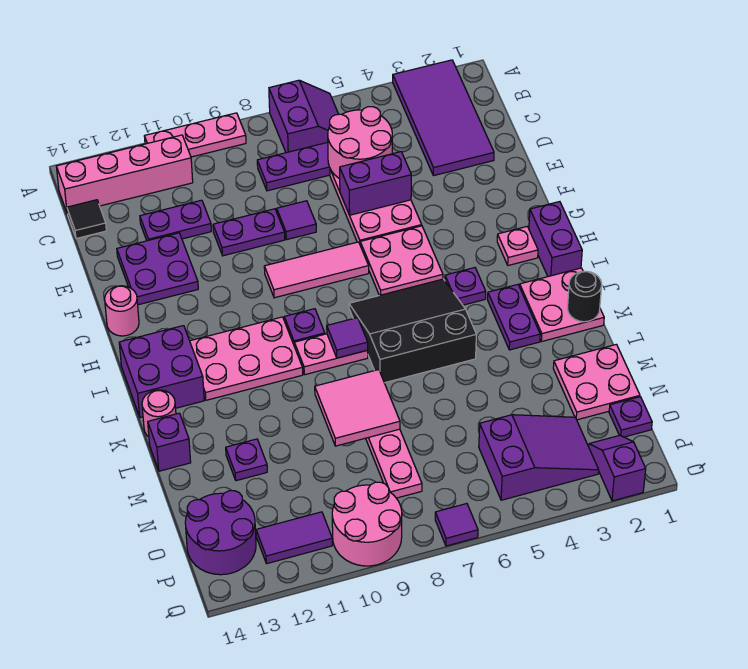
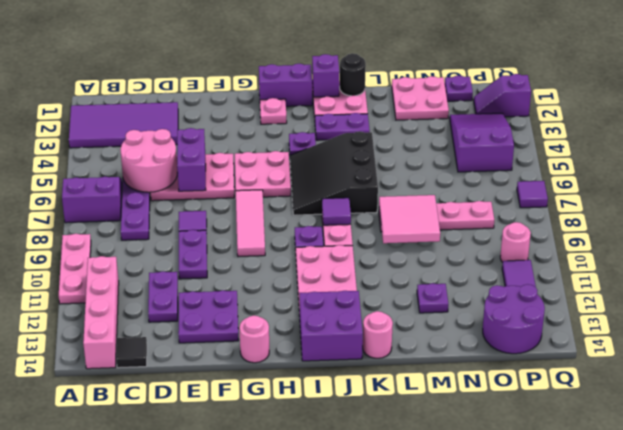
purple 1x1 brick [148,413,191,471] -> purple 1x1 brick moved to [312,54,339,97]
pink 2x2 round brick [332,482,402,566] -> pink 1x1 round brick [500,222,531,262]

